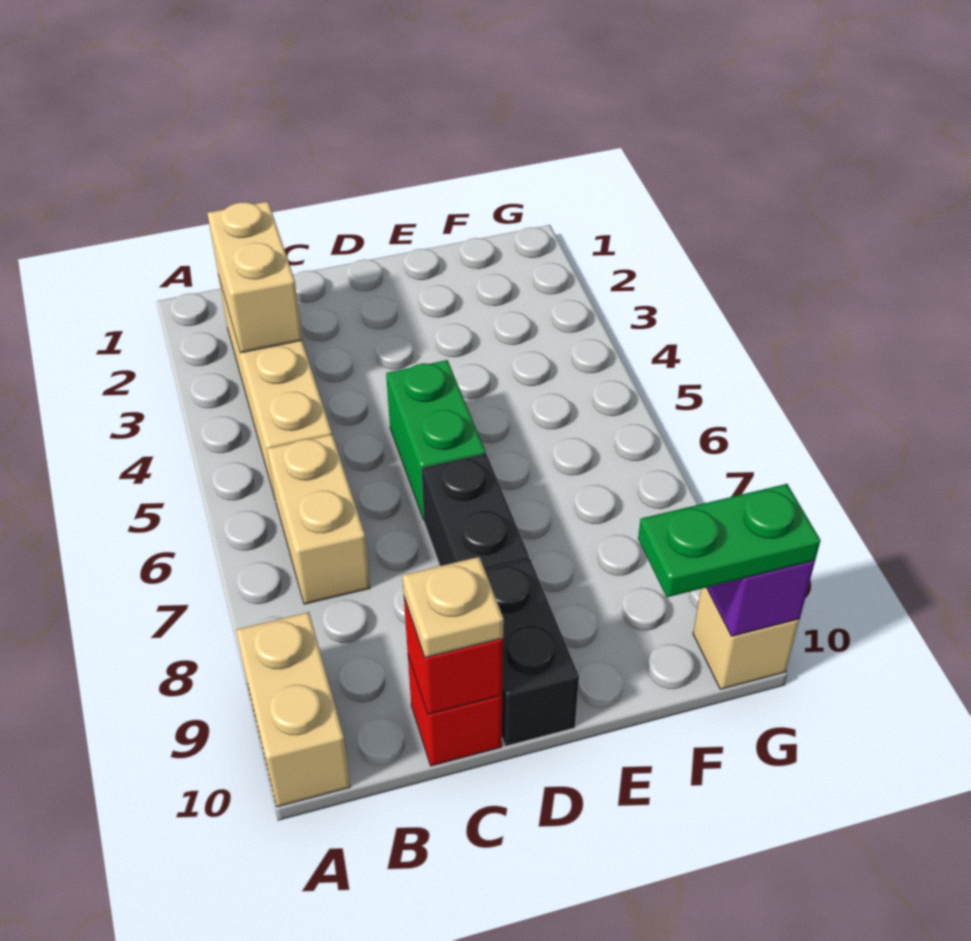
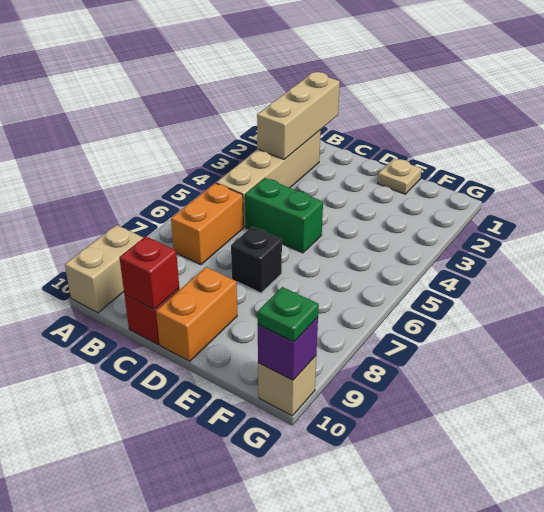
tan 1x2 brick [207,202,302,353] -> tan 1x3 brick [257,72,340,159]
tan 1x2 brick [267,434,370,604] -> orange 1x2 brick [171,183,243,265]
tan 1x1 plate [402,557,504,658] -> tan 1x1 plate moved to [378,158,422,194]
green 1x2 brick [386,360,485,520] -> green 1x2 brick turned to [245,178,323,253]
black 1x2 brick [422,454,529,570] -> black 1x1 brick [231,227,282,293]
black 1x2 brick [485,559,579,746] -> orange 1x2 brick [156,267,237,361]
green 1x2 plate [638,484,821,597] -> green 1x1 plate [257,287,319,342]

